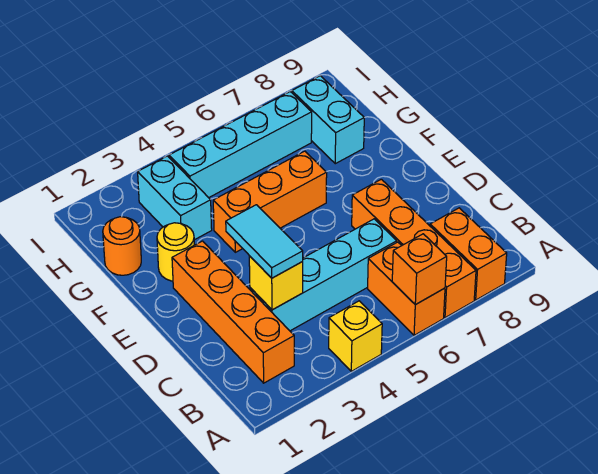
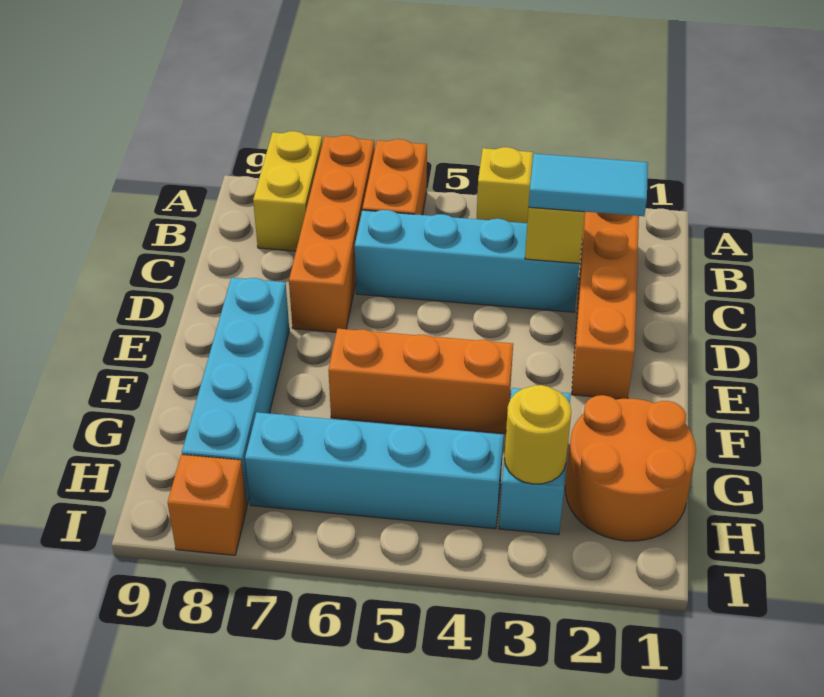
orange 1x1 brick [392,234,447,305] -> orange 1x1 brick moved to [168,455,247,555]
orange 1x2 brick [430,208,507,300] -> yellow 1x2 brick [253,131,322,251]
cyan 1x2 tile [226,205,303,278] -> cyan 1x2 tile turned to [528,154,648,216]
yellow 1x1 round brick [157,223,194,281] -> yellow 1x1 round brick moved to [505,385,571,484]
orange 1x1 round brick [103,217,141,275] -> orange 2x2 round brick [565,395,696,541]
cyan 1x2 brick [292,76,364,164] -> cyan 1x4 brick [182,278,289,505]

